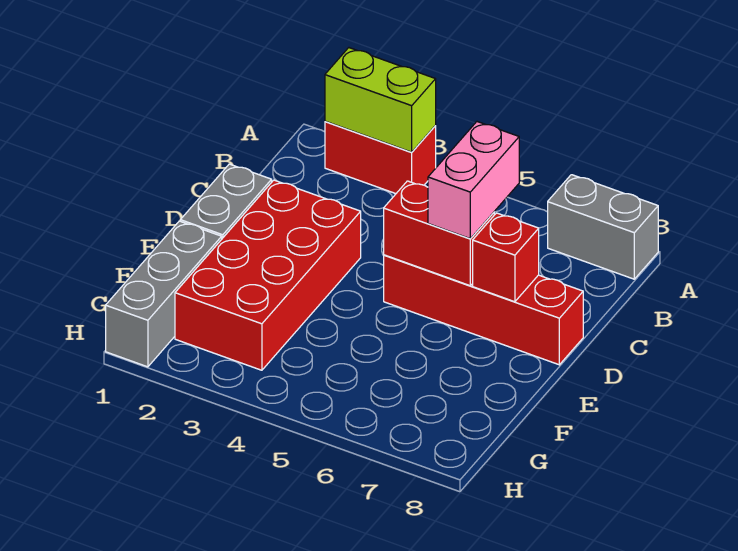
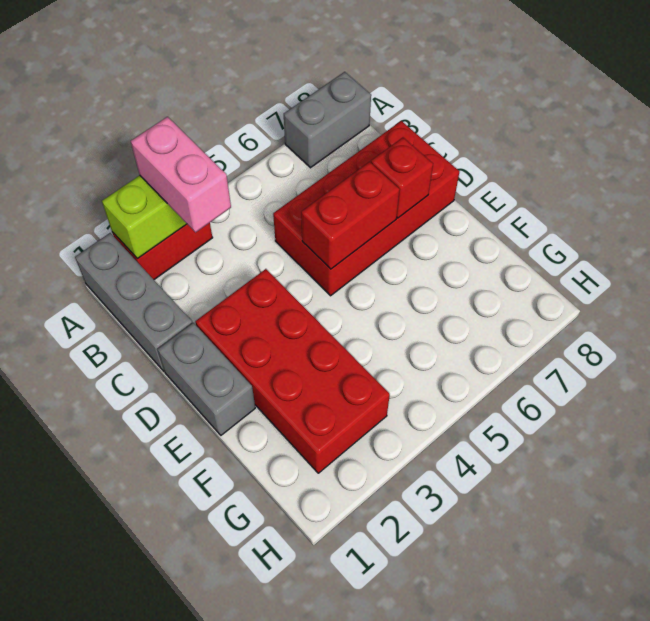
pink 1x2 brick [428,122,519,238] -> pink 1x2 brick moved to [131,117,231,232]
red 1x4 brick [384,255,583,365] -> red 2x4 brick [273,121,459,296]
grey 1x3 brick [106,221,222,367] -> grey 1x3 brick moved to [75,233,192,371]

